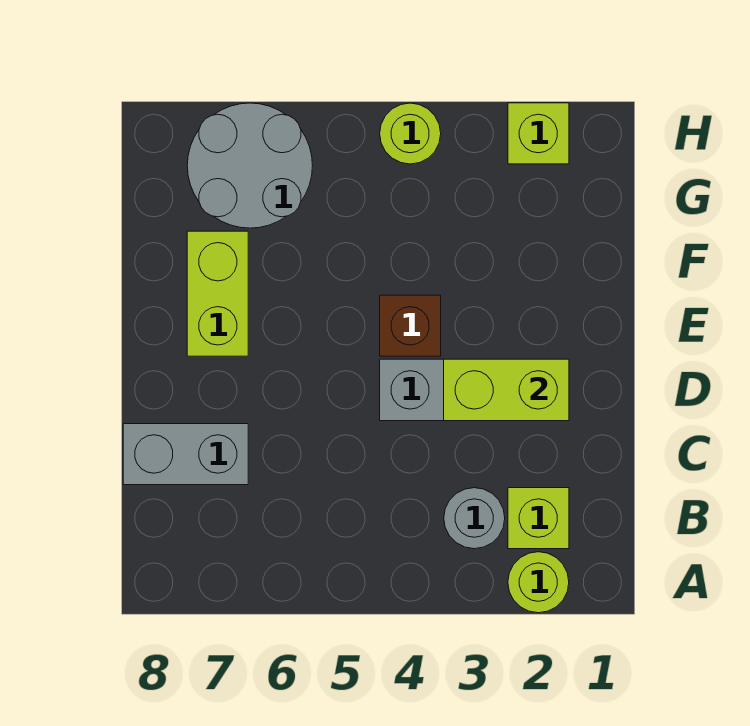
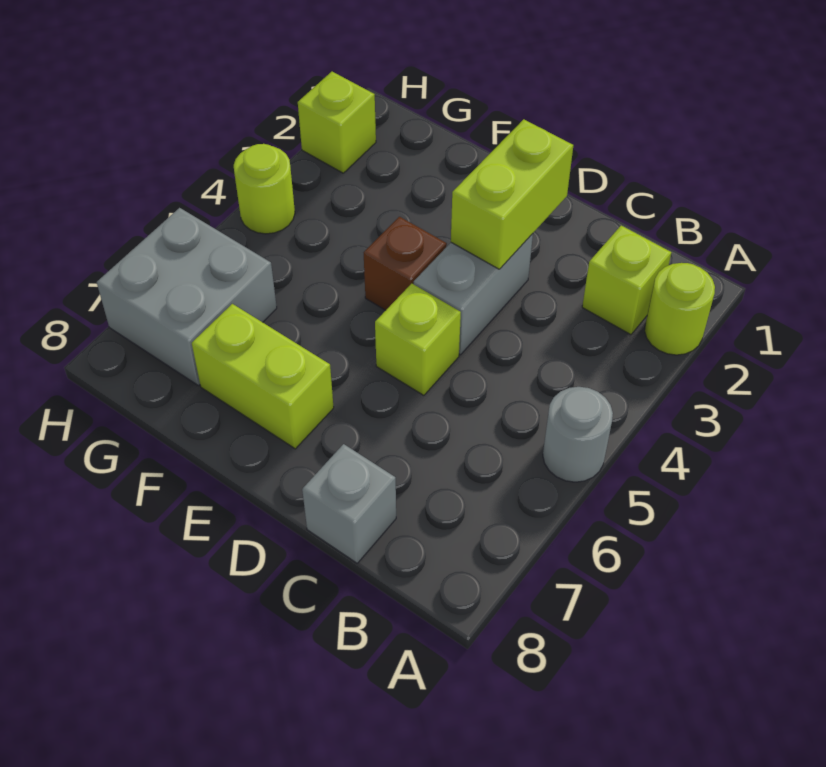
grey 1x1 round brick [444,488,505,549] -> grey 1x1 round brick moved to [543,387,613,482]
grey 1x2 brick [123,424,248,485] -> grey 1x1 brick [302,444,396,563]
none -> lime 1x1 brick [375,284,461,395]
grey 2x2 round brick [187,103,313,228] -> grey 2x2 brick [97,208,277,385]

